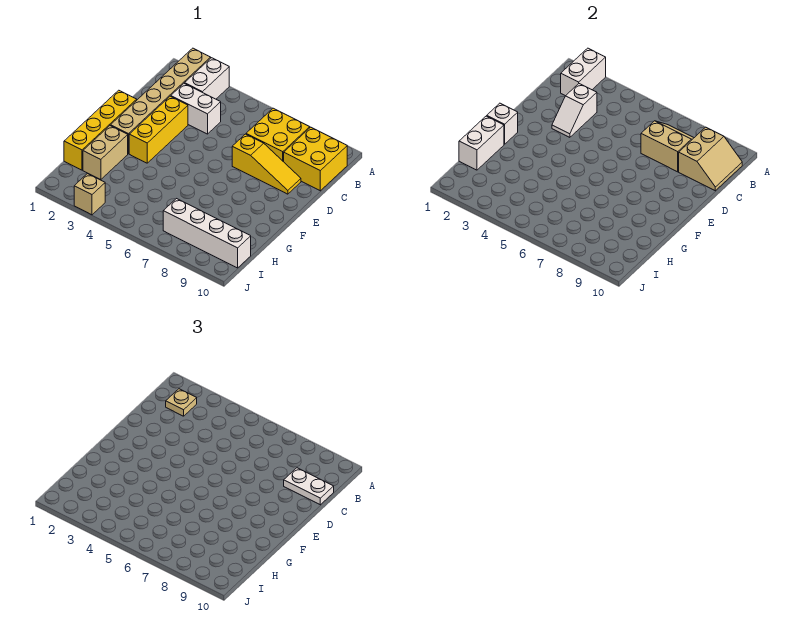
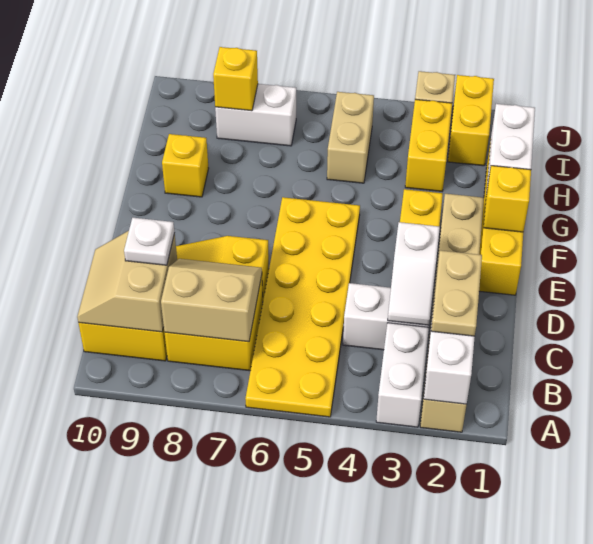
none -> yellow 2x6 plate [245,197,360,417]
tan 1x1 plate [166,389,197,416] -> tan 1x2 plate [431,250,482,336]
tan 2x2 slope [641,121,694,172] -> tan 2x2 slope turned to [161,259,262,342]
white 1x2 slope [552,84,597,137] -> white 1x2 slope turned to [388,222,440,325]
white 1x2 plate [284,468,334,505] -> white 1x1 plate [124,218,175,265]
white 1x1 brick [487,103,518,144] -> yellow 1x1 brick [484,166,531,232]
tan 1x2 brick [83,126,128,180] -> tan 1x2 brick moved to [327,92,374,183]
none -> yellow 1x1 brick [162,134,209,197]
none -> yellow 1x2 brick [405,99,452,191]
none -> yellow 1x2 brick [448,75,494,166]
white 1x4 brick [163,199,251,268] -> white 1x2 brick [215,84,296,146]
none -> yellow 1x1 brick [213,47,258,111]

